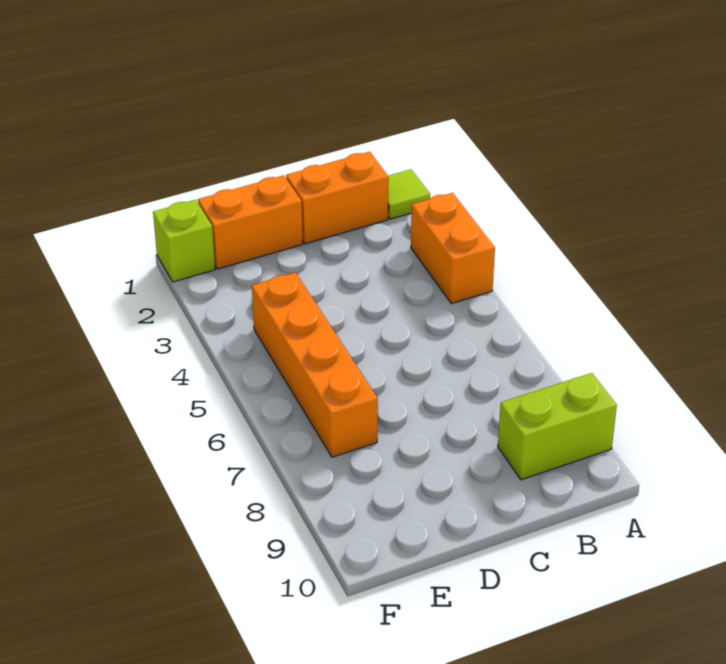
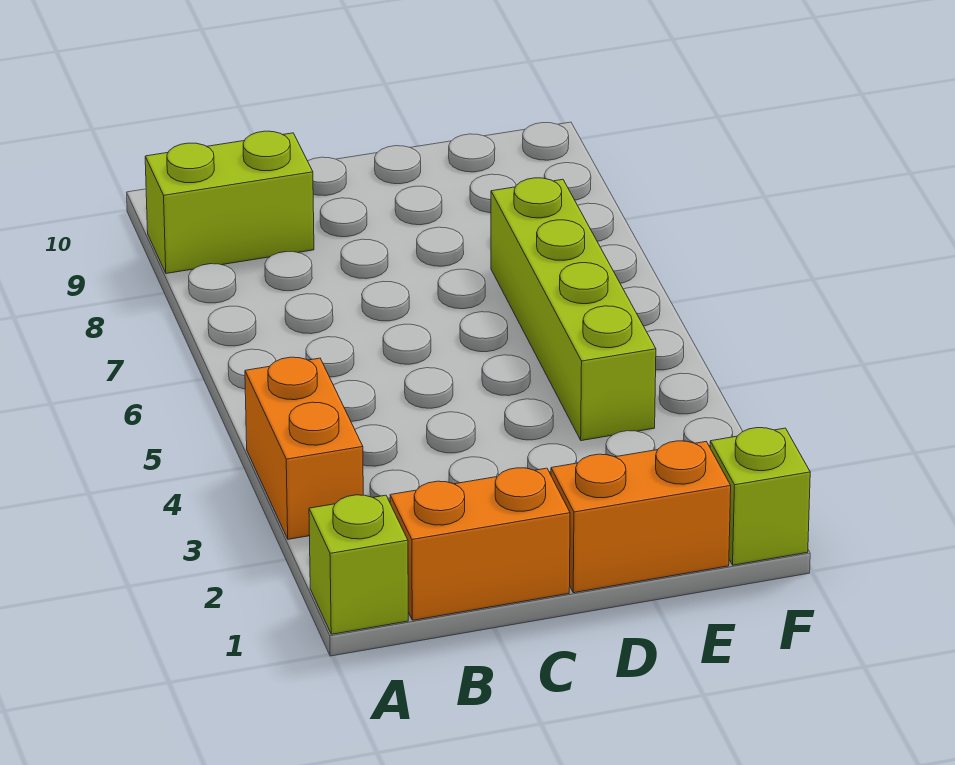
lime 1x1 tile [388,169,430,219] -> lime 1x1 brick [309,495,408,634]
orange 1x4 brick [252,273,378,457] -> lime 1x4 brick [491,178,656,441]

